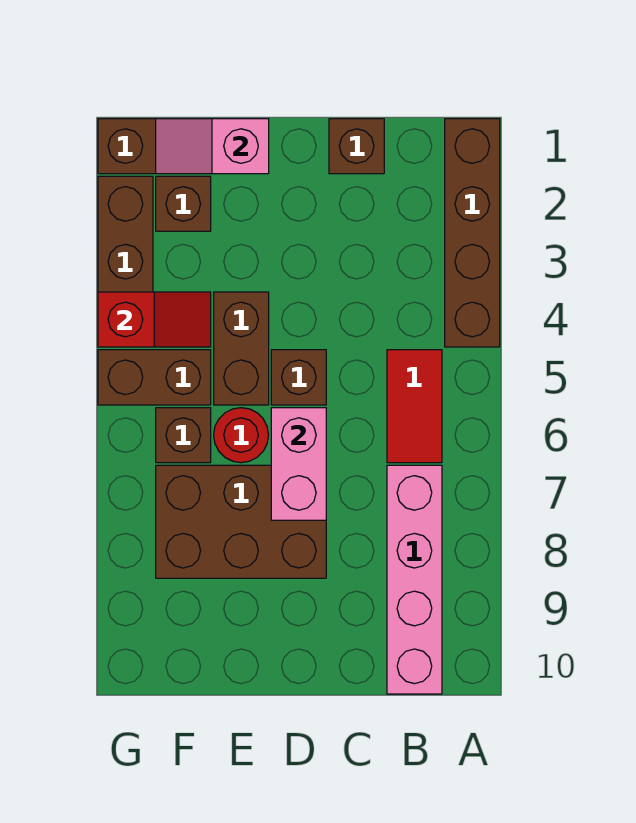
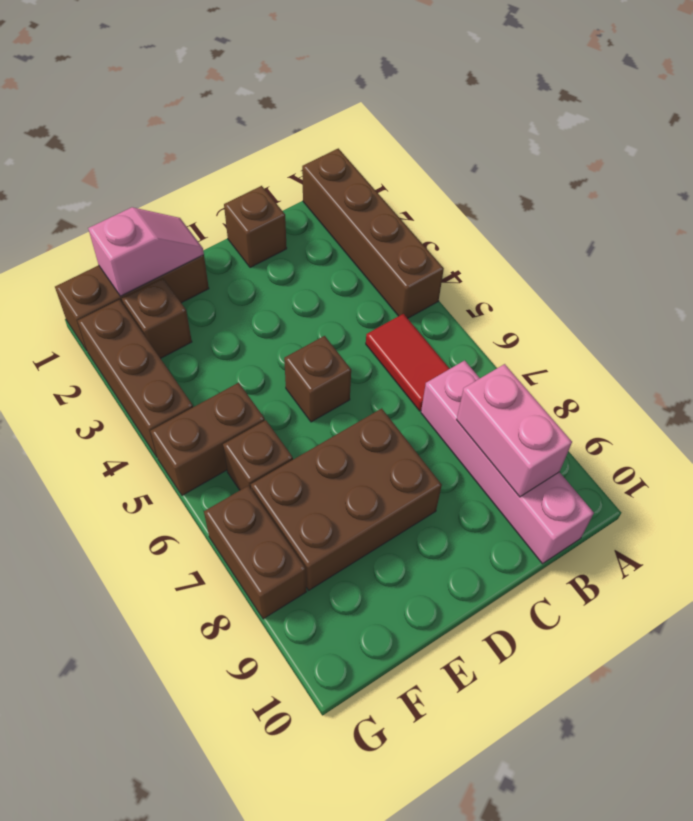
pink 1x2 brick [271,408,326,520] -> pink 1x2 brick moved to [457,364,572,497]
pink 1x2 slope [156,119,269,174] -> pink 1x2 slope turned to [88,207,204,296]
brown 1x2 brick [214,292,269,405] -> brown 1x2 brick moved to [204,486,307,619]
red 1x1 round brick [214,408,269,463] -> none
red 1x2 slope [98,292,211,347] -> none

